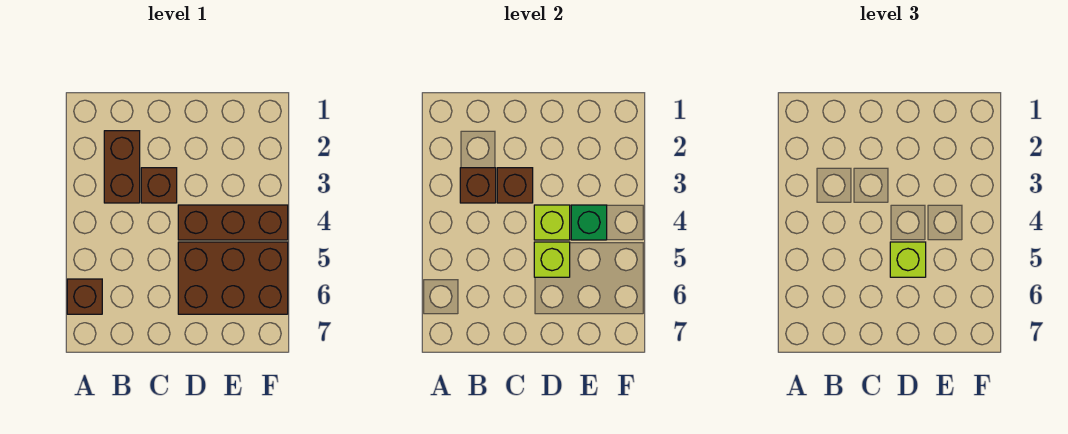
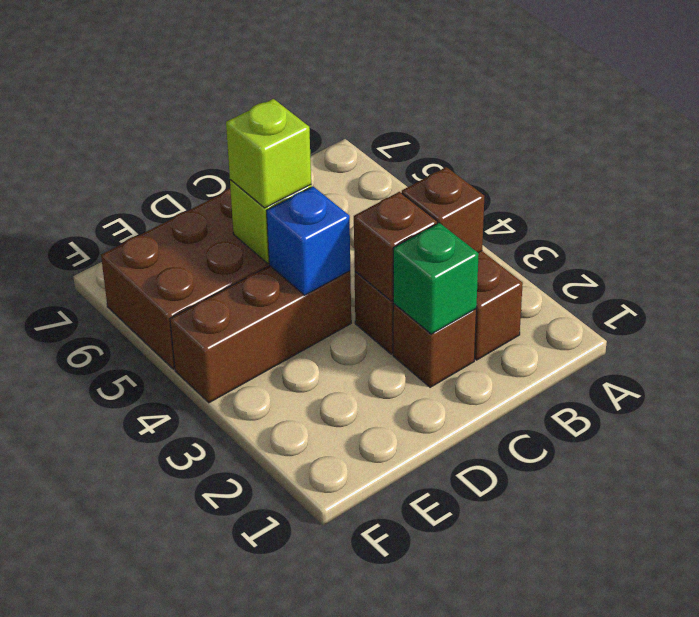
brown 1x1 brick [67,279,102,314] -> brown 1x1 brick moved to [393,304,476,387]
lime 1x1 brick [534,205,570,240] -> blue 1x1 brick [267,186,350,295]
green 1x1 brick [571,205,607,240] -> green 1x1 brick moved to [393,223,479,334]

